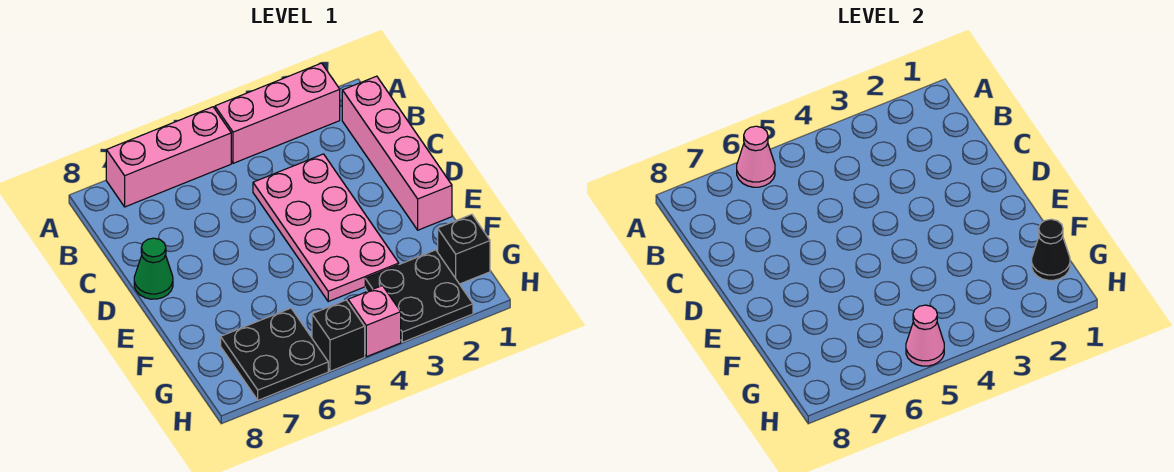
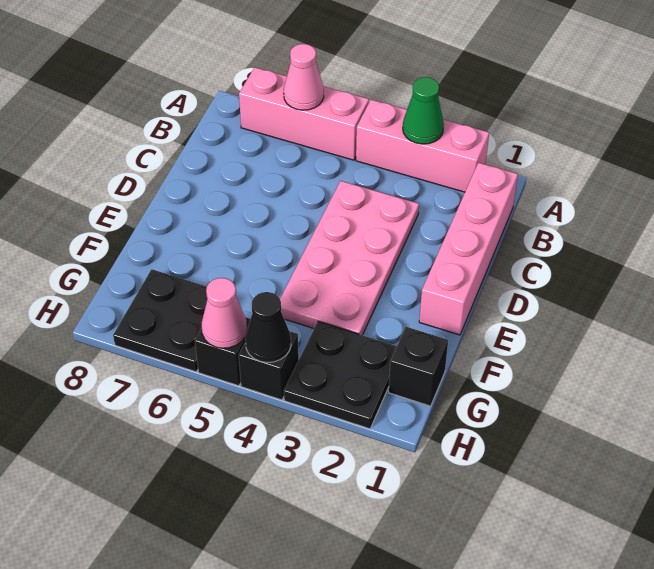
green 1x1 cone [134,238,173,299] -> green 1x1 cone moved to [403,77,444,144]
black 1x1 cone [1032,219,1070,280] -> black 1x1 cone moved to [245,292,291,363]
pink 1x1 brick [348,286,401,357] -> black 1x1 brick [239,331,299,400]

